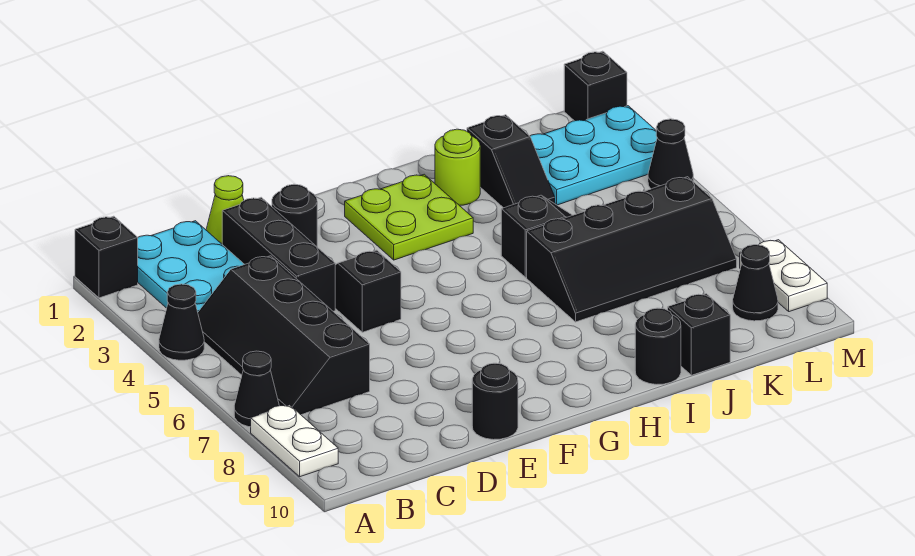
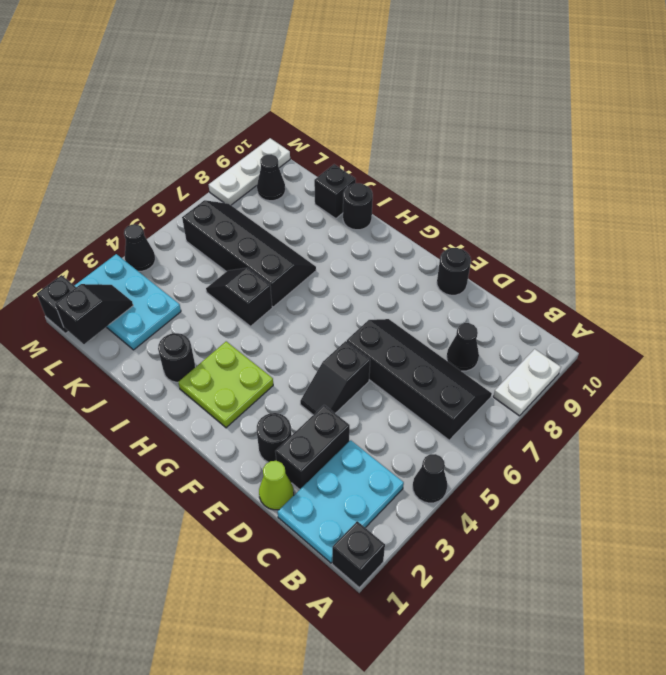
black 1x1 cone [234,351,279,427] -> black 1x1 cone moved to [447,323,479,371]
black 2x4 slope [198,256,370,415] -> black 2x4 slope turned to [347,319,492,440]
black 1x3 brick [222,197,335,311] -> black 1x2 brick [275,405,350,490]
lime 1x1 round brick [435,129,480,206] -> black 1x1 round brick [158,333,195,382]
black 1x2 slope [467,115,555,208] -> black 1x2 slope moved to [55,284,133,344]
white 1x2 plate [740,240,827,312] -> white 1x3 plate [209,138,290,205]

